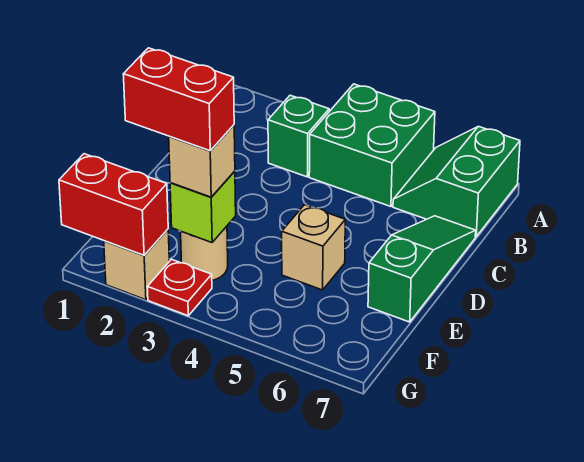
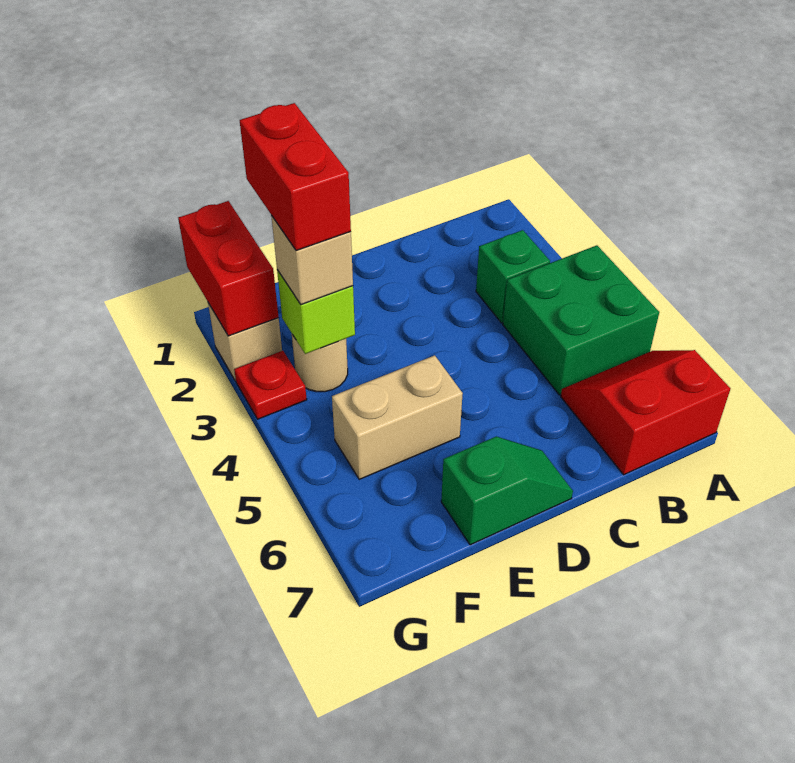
green 2x2 slope [393,126,520,237] -> red 2x2 slope [561,350,730,475]
green 1x3 slope [368,216,476,322] -> green 1x2 slope [441,437,573,545]
tan 1x1 brick [282,205,345,290] -> tan 1x2 brick [332,355,463,479]

